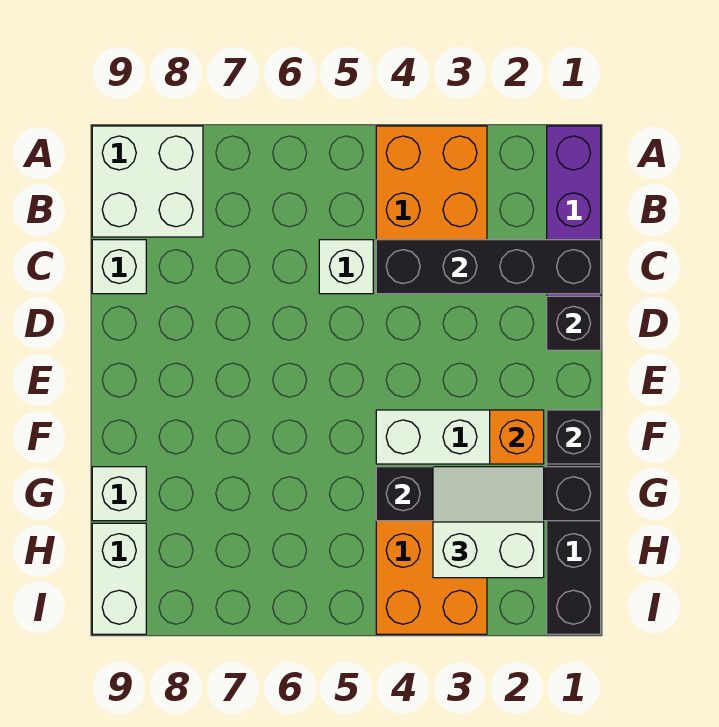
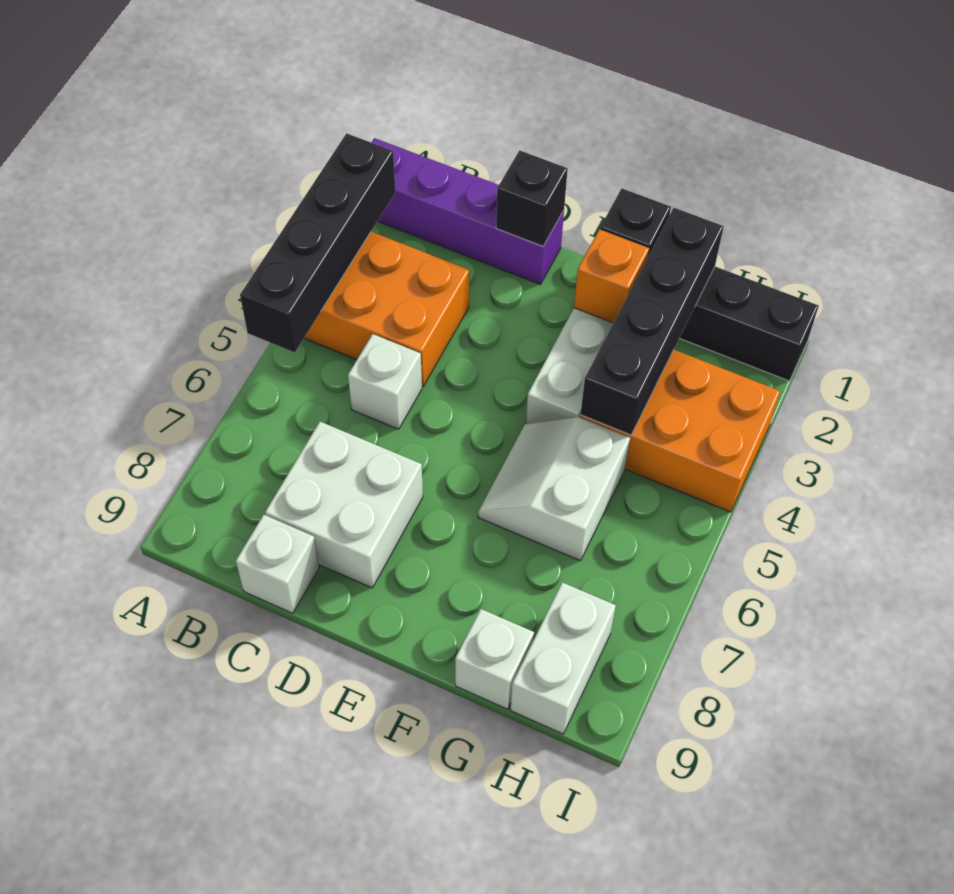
white 2x2 brick [92,126,203,237] -> white 2x2 brick moved to [265,422,423,588]
black 1x4 brick [376,240,601,294] -> black 1x4 brick moved to [240,133,395,353]
white 2x2 slope [433,467,544,578] -> white 2x2 slope moved to [478,417,630,561]
white 1x2 brick [92,523,146,634] -> white 1x2 brick turned to [510,582,616,734]

